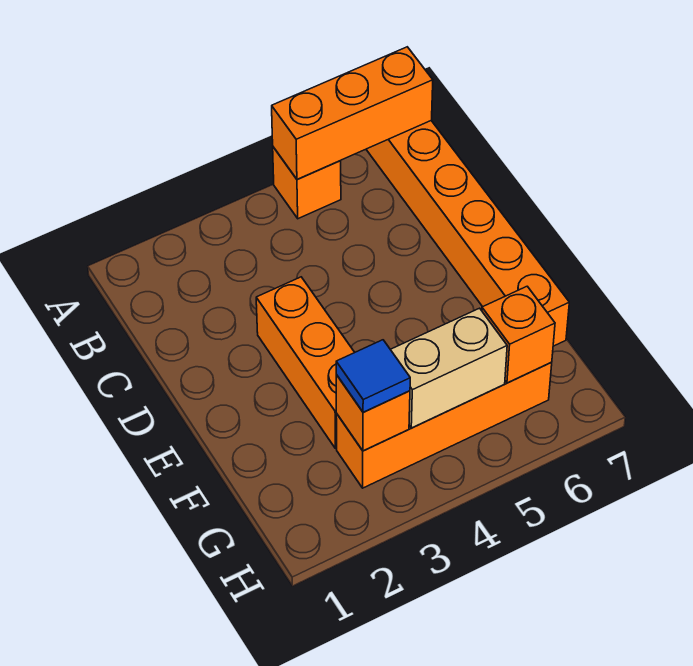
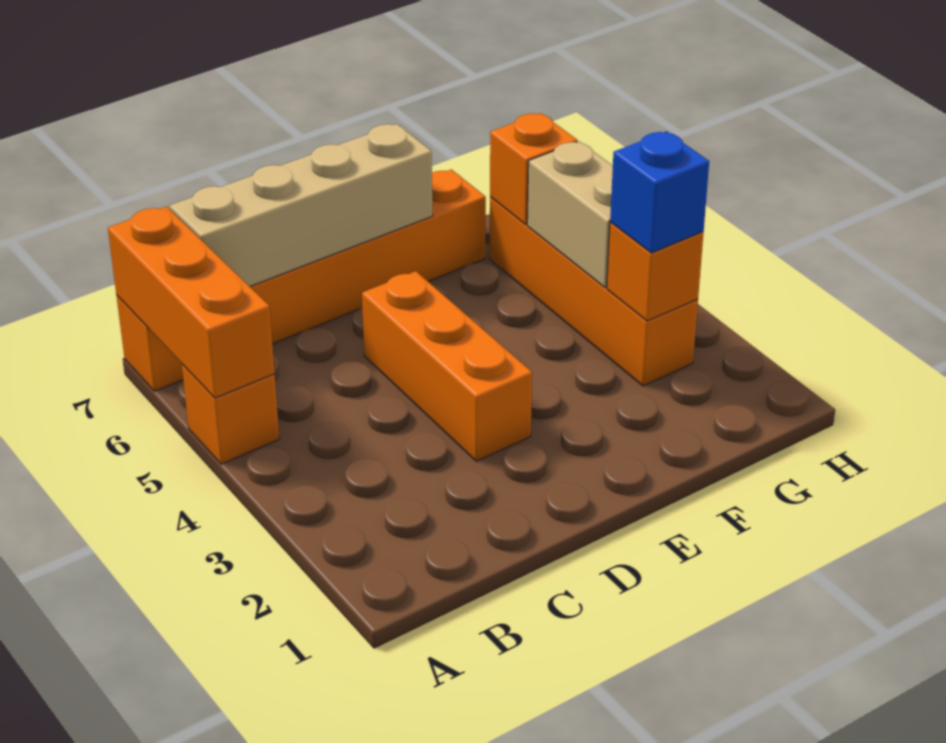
none -> tan 1x4 brick [170,124,433,287]
orange 1x3 brick [256,277,355,448] -> orange 1x3 brick turned to [362,271,532,461]
blue 1x1 tile [336,340,410,412] -> blue 1x1 brick [610,131,709,253]

